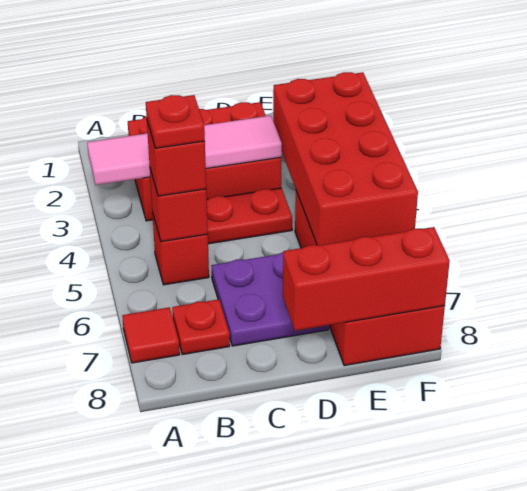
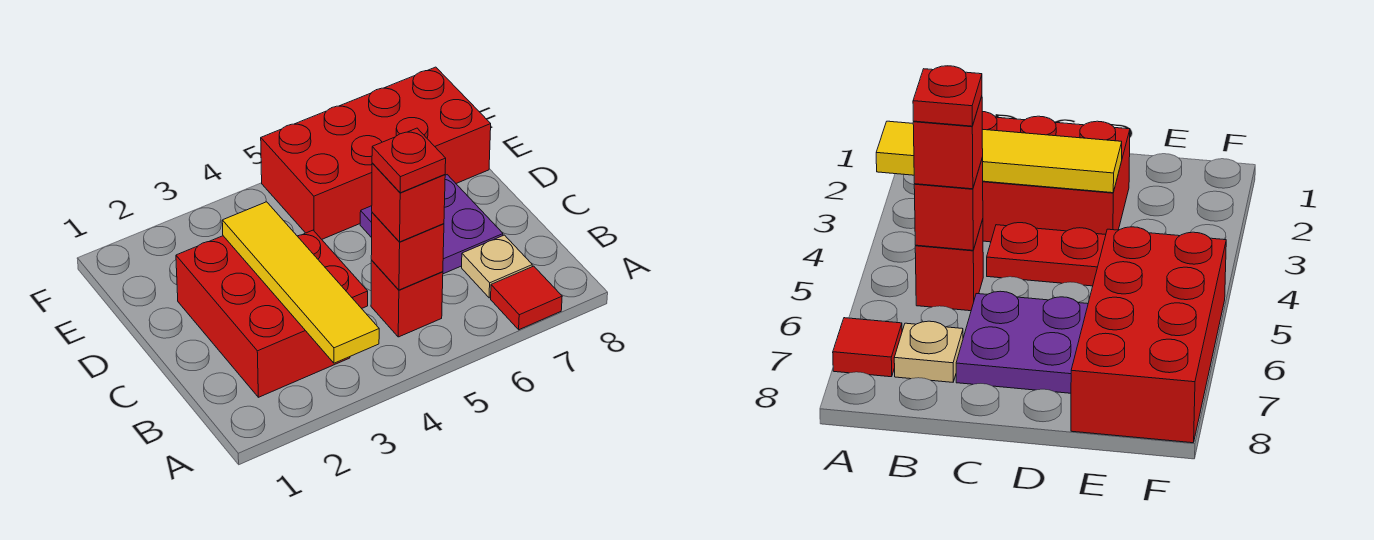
pink 1x4 tile [87,115,282,185] -> yellow 1x4 tile [222,202,379,363]
red 1x1 plate [172,299,230,355] -> tan 1x1 plate [462,235,532,298]
red 1x3 brick [283,227,450,331] -> none
red 2x4 brick [273,72,418,245] -> none

